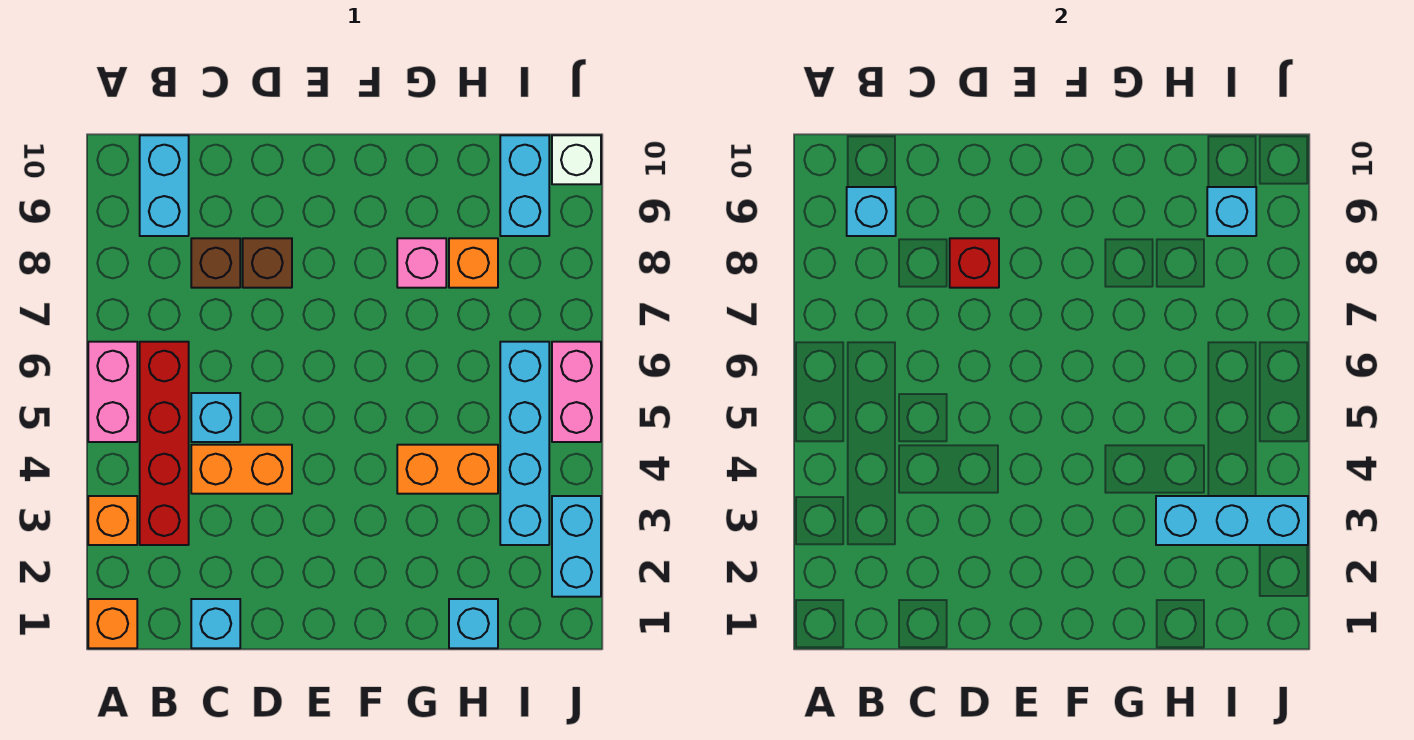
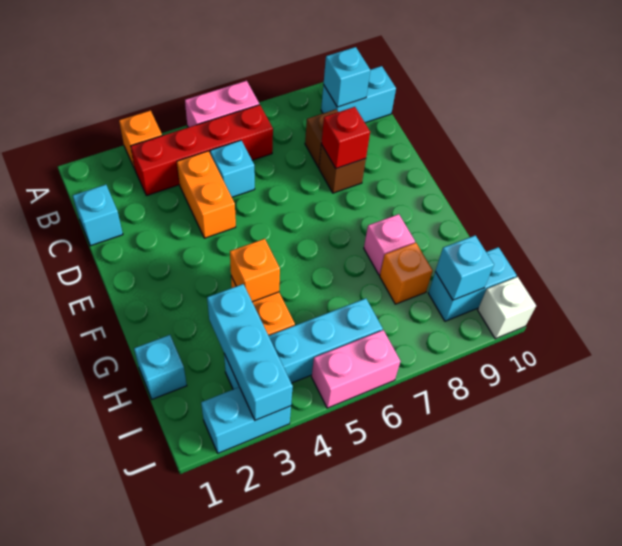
orange 1x1 brick [88,599,137,648] -> orange 1x1 brick moved to [230,239,280,302]

